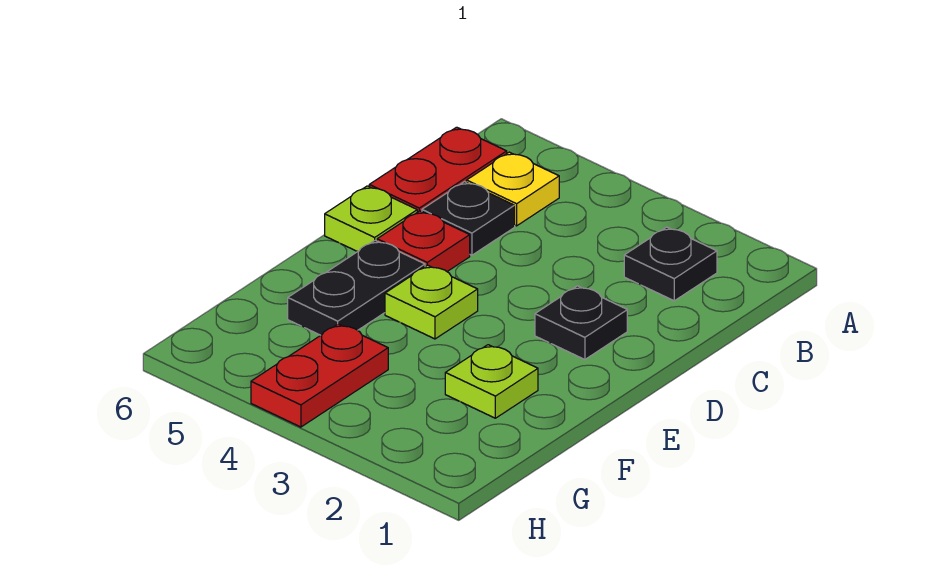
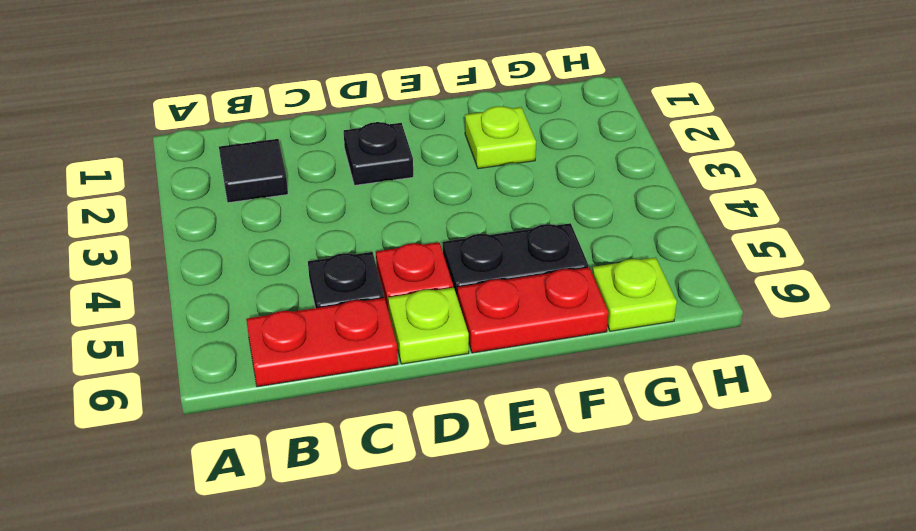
black 1x1 plate [624,227,717,301] -> black 1x1 tile [219,139,288,203]
yellow 1x1 plate [467,152,559,226] -> none
lime 1x1 plate [385,265,478,339] -> lime 1x1 plate moved to [592,257,677,331]
red 1x2 plate [251,324,388,427] -> red 1x2 plate moved to [457,267,609,353]

